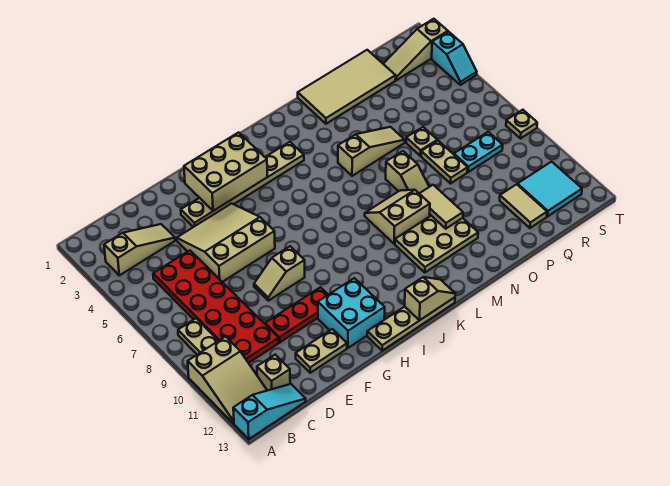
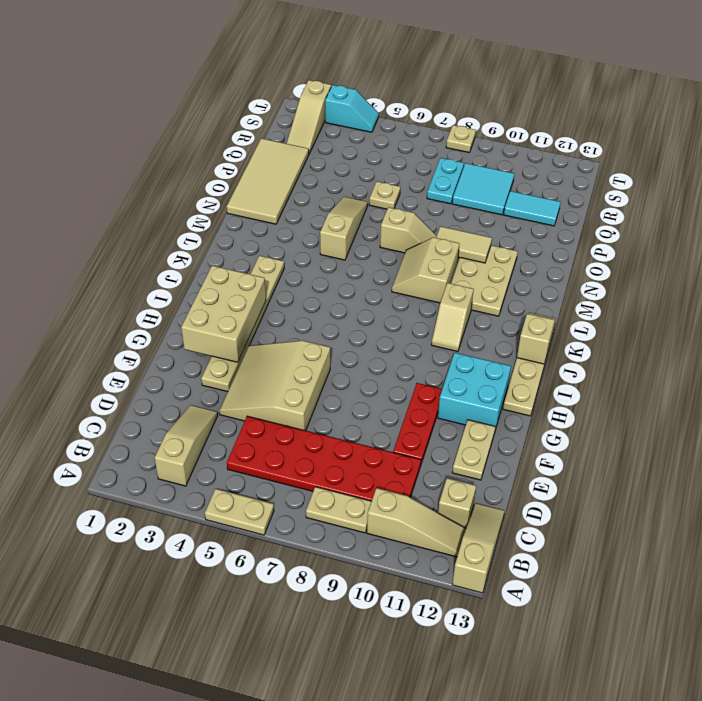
tan 2x3 slope [188,336,267,423] -> tan 1x3 slope [367,488,466,557]
cyan 1x3 slope [233,384,306,439] -> tan 1x3 slope [452,503,505,593]
tan 1x2 slope [254,246,305,301] -> tan 1x2 slope moved to [431,283,474,352]
tan 1x2 plate [421,141,468,183] -> tan 1x2 plate moved to [205,489,274,535]
tan 1x2 tile [500,184,547,228] -> cyan 1x2 tile [504,191,561,226]
cyan 2x2 tile [517,162,582,216] -> cyan 2x2 tile moved to [452,163,514,215]

